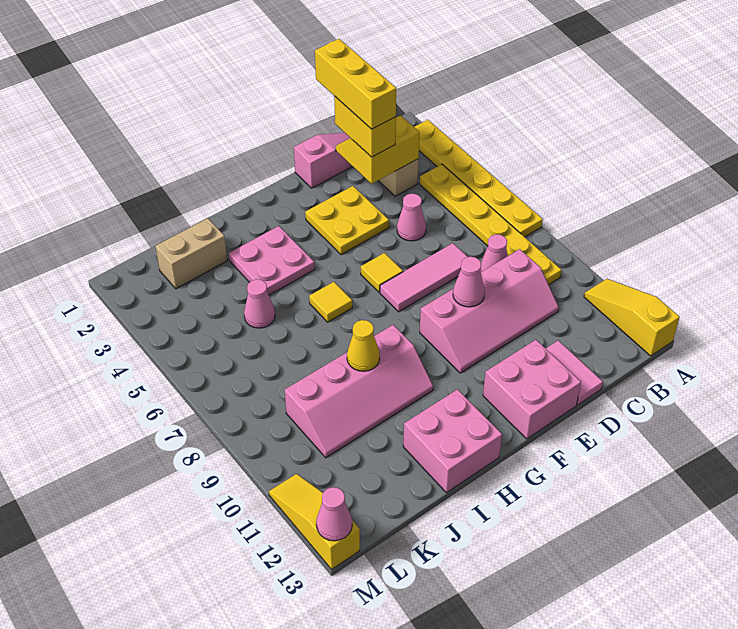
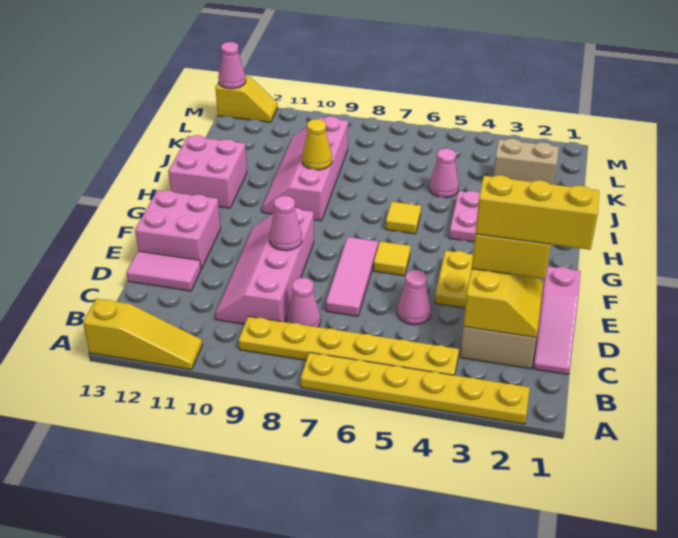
tan 1x2 brick [155,218,227,289] -> tan 1x2 brick turned to [493,139,559,185]
yellow 1x3 slope [269,474,360,569] -> yellow 1x2 slope [215,76,278,122]

